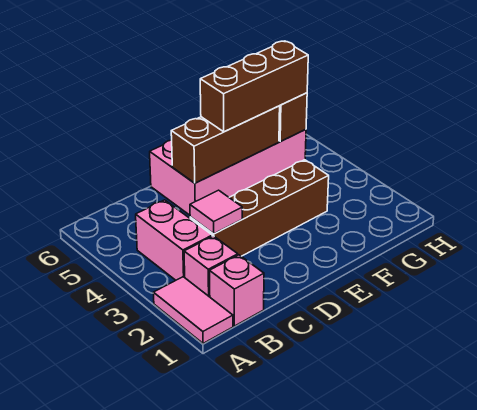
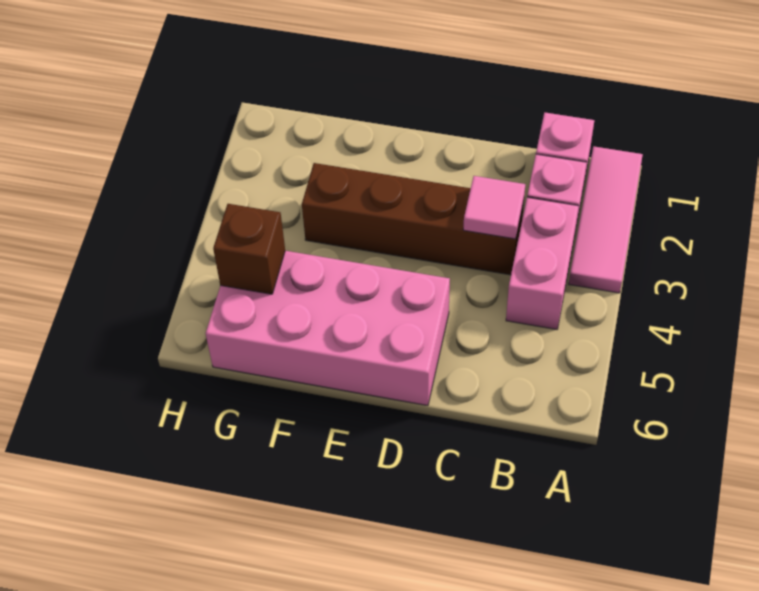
pink 1x2 tile [153,277,233,343] -> pink 1x3 tile [569,146,643,293]
brown 1x3 brick [171,106,280,183] -> none
brown 1x3 brick [200,41,308,132] -> none

